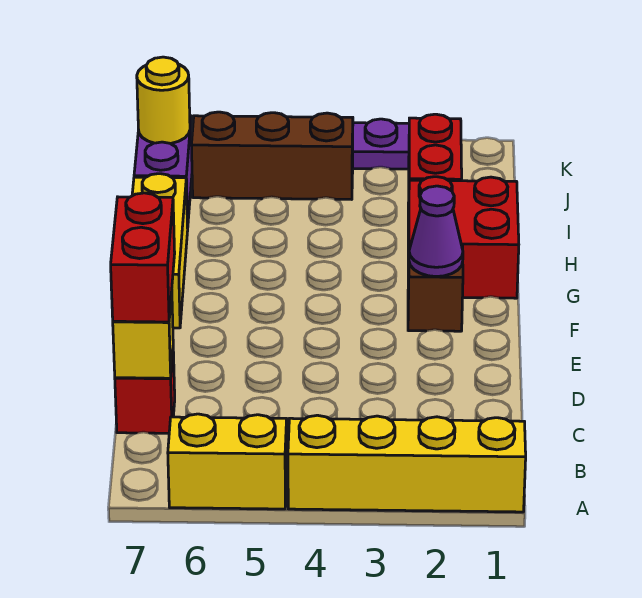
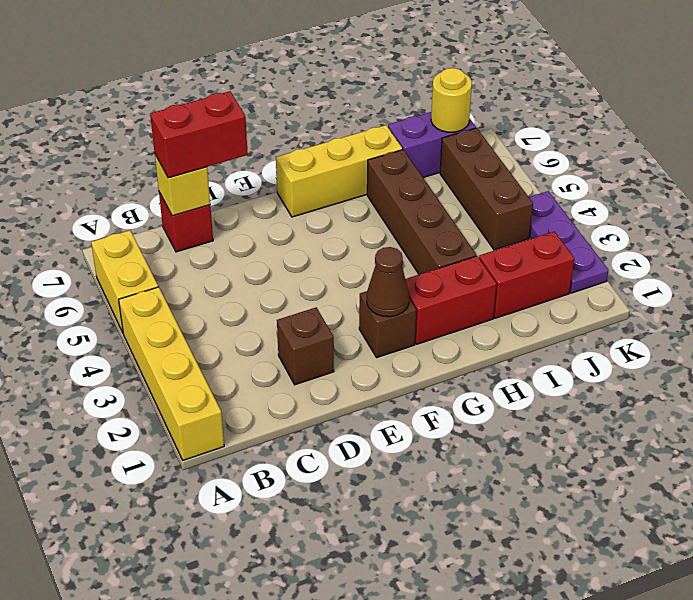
none -> brown 1x1 brick [277,307,334,385]
purple 1x1 cone [409,186,463,277] -> brown 1x1 cone [367,247,409,317]
red 2x2 brick [408,177,519,298] -> red 1x2 brick [406,256,496,344]
none -> brown 1x4 brick [367,150,476,274]

